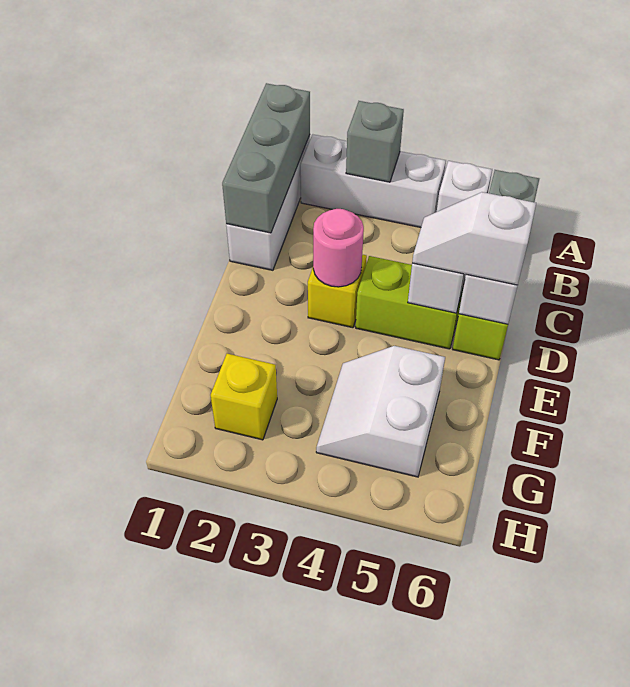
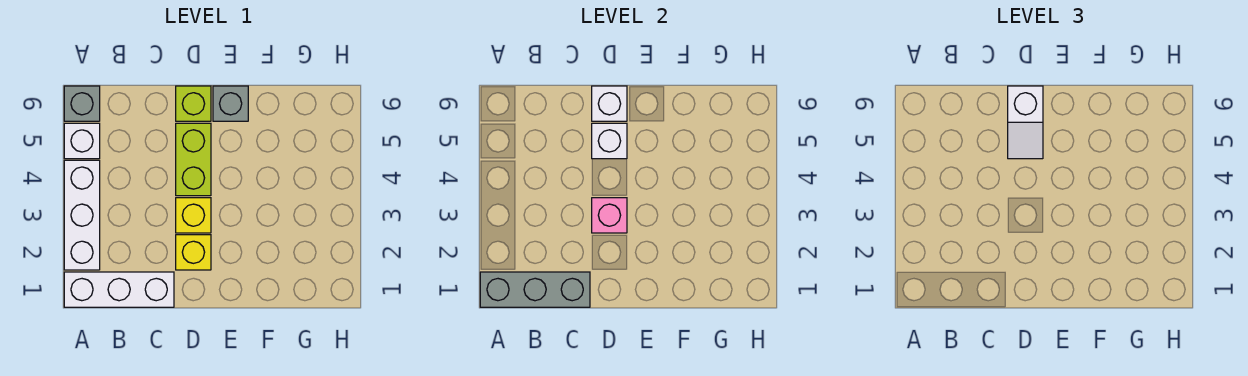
grey 1x1 brick [346,101,404,182] -> grey 1x1 brick moved to [213,86,248,121]
pink 1x1 round brick [313,209,364,287] -> pink 1x1 brick [592,198,627,233]
white 2x2 slope [316,346,445,477] -> none
yellow 1x1 brick [211,354,277,440] -> yellow 1x1 brick moved to [176,235,211,270]

